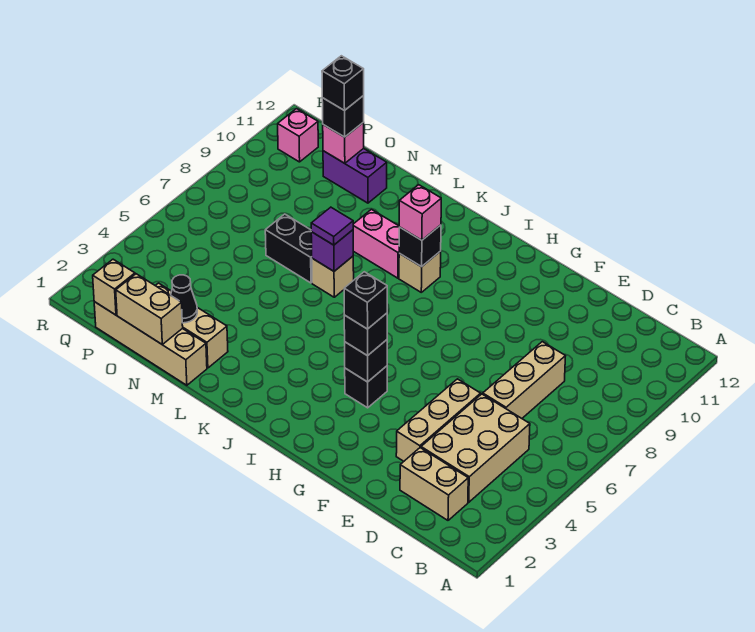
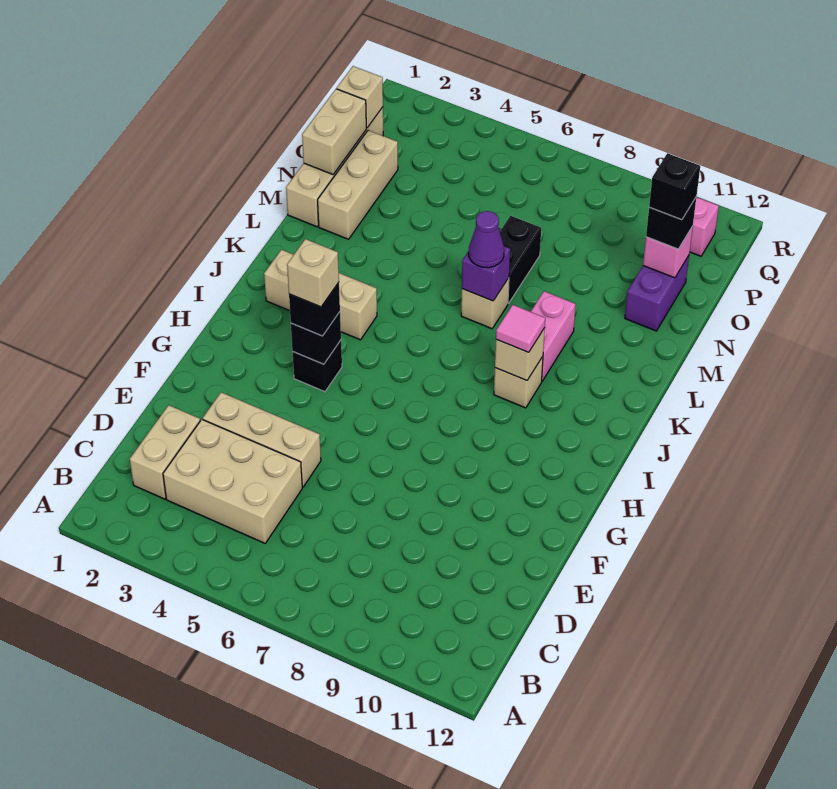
tan 1x3 brick [483,342,565,418] -> tan 1x3 brick moved to [264,250,377,340]
black 1x1 brick [344,272,387,329] -> tan 1x1 brick [287,239,339,307]
black 1x1 brick [399,225,441,267] -> tan 1x1 brick [495,328,545,380]
pink 1x1 brick [399,185,441,240] -> pink 1x1 tile [496,305,545,352]
purple 1x1 tile [311,207,353,245] -> purple 1x1 cone [469,211,504,268]
black 1x1 cone [171,275,197,323] -> none

